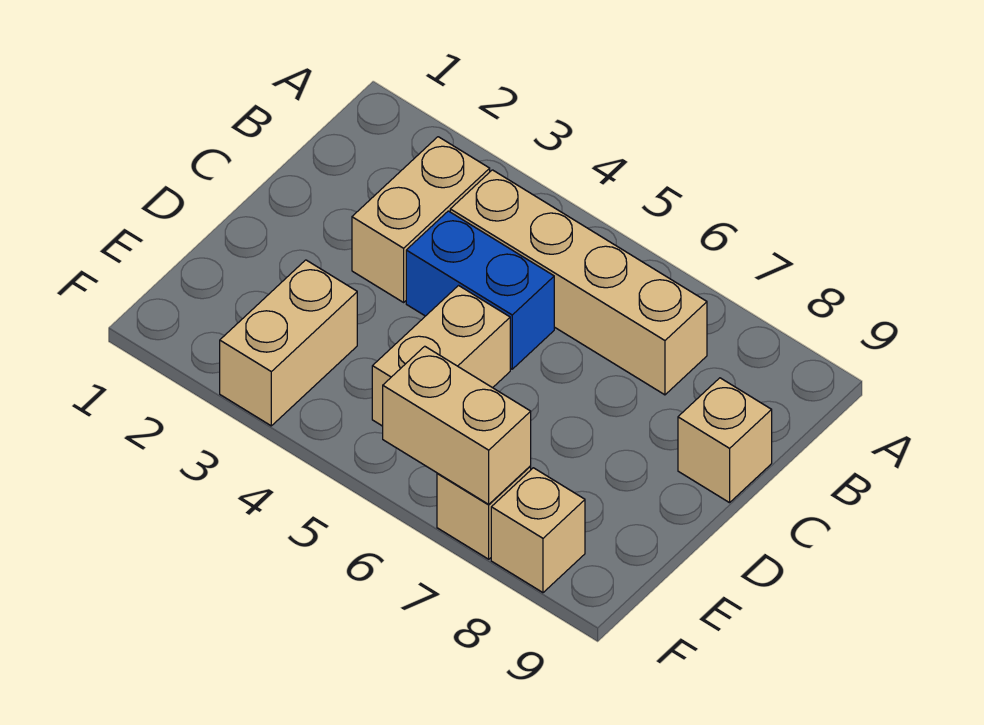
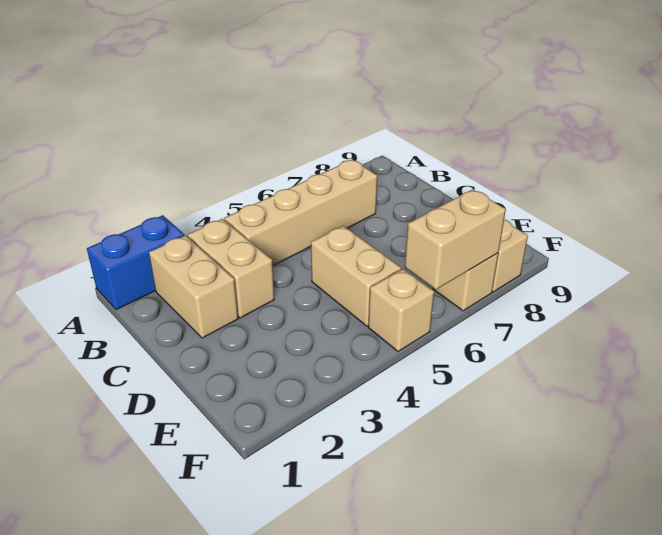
blue 1x2 brick [406,211,554,369] -> blue 1x2 brick moved to [87,215,185,310]
tan 1x1 brick [678,378,772,503] -> tan 1x1 brick moved to [368,269,434,351]
tan 1x2 brick [220,260,357,426] -> tan 1x2 brick moved to [149,236,238,338]

